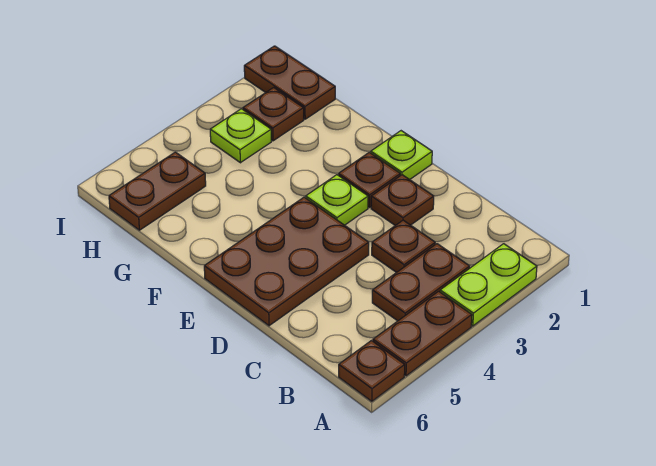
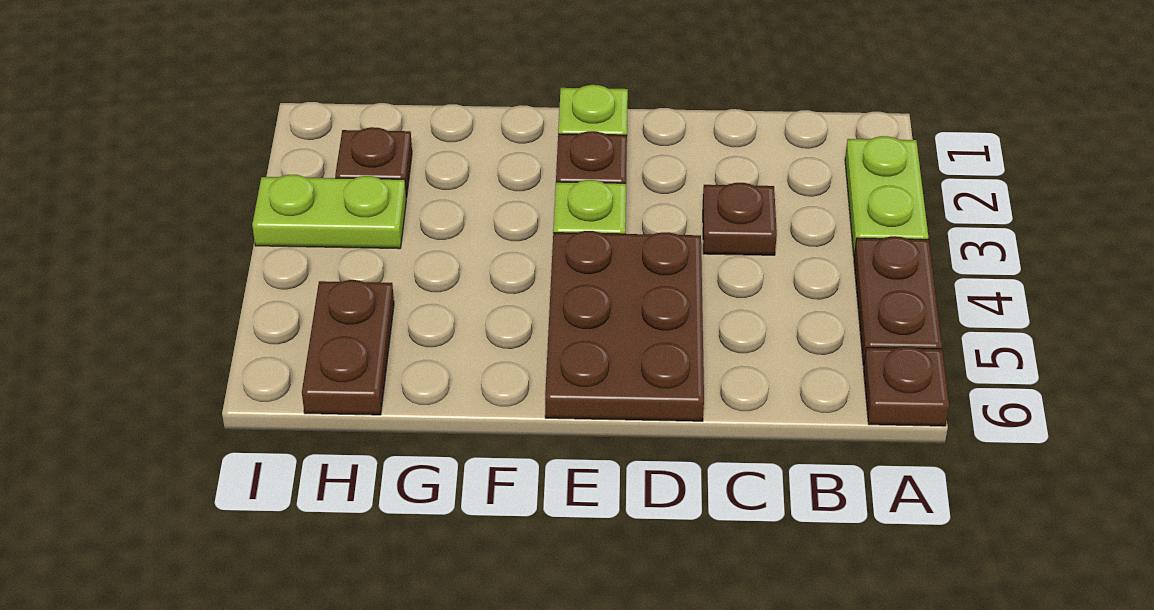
brown 1x2 plate [372,244,470,321] -> none
brown 1x1 plate [371,175,434,225] -> none
brown 1x2 plate [244,46,335,119] -> none
lime 1x1 plate [210,109,271,163] -> lime 1x2 plate [252,175,406,249]

